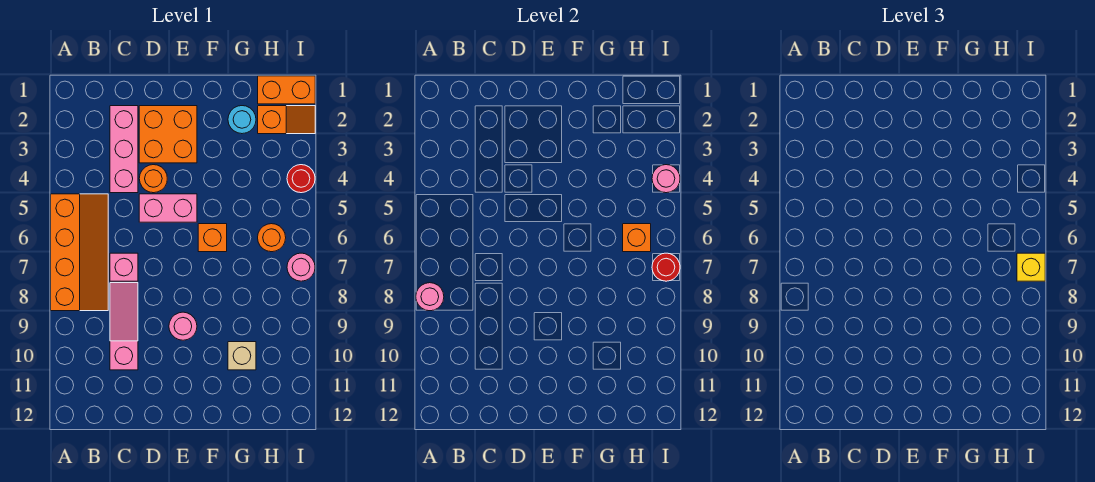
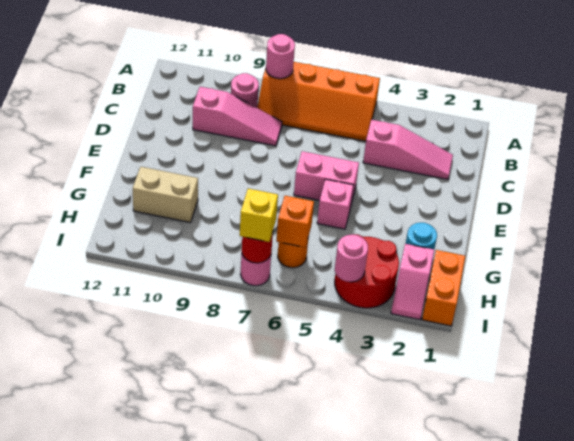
pink 1x3 brick [110,106,138,193] -> pink 1x3 slope [363,120,453,179]
pink 1x1 brick [110,253,138,281] -> pink 1x1 brick moved to [317,179,354,229]
orange 2x2 brick [139,106,197,163] -> none
orange 1x1 round brick [139,165,167,193] -> none
pink 1x2 brick [139,194,197,222] -> pink 1x2 brick turned to [294,151,359,204]
pink 1x1 round brick [169,312,197,340] -> pink 1x1 round brick moved to [231,73,259,108]
orange 1x1 brick [198,224,227,252] -> none
tan 1x1 brick [228,342,256,370] -> tan 1x2 brick [133,167,198,223]
orange 1x2 slope [258,106,315,134] -> pink 1x2 slope [391,244,434,320]
red 1x1 round brick [287,165,315,193] -> red 2x2 round brick [335,234,399,308]

